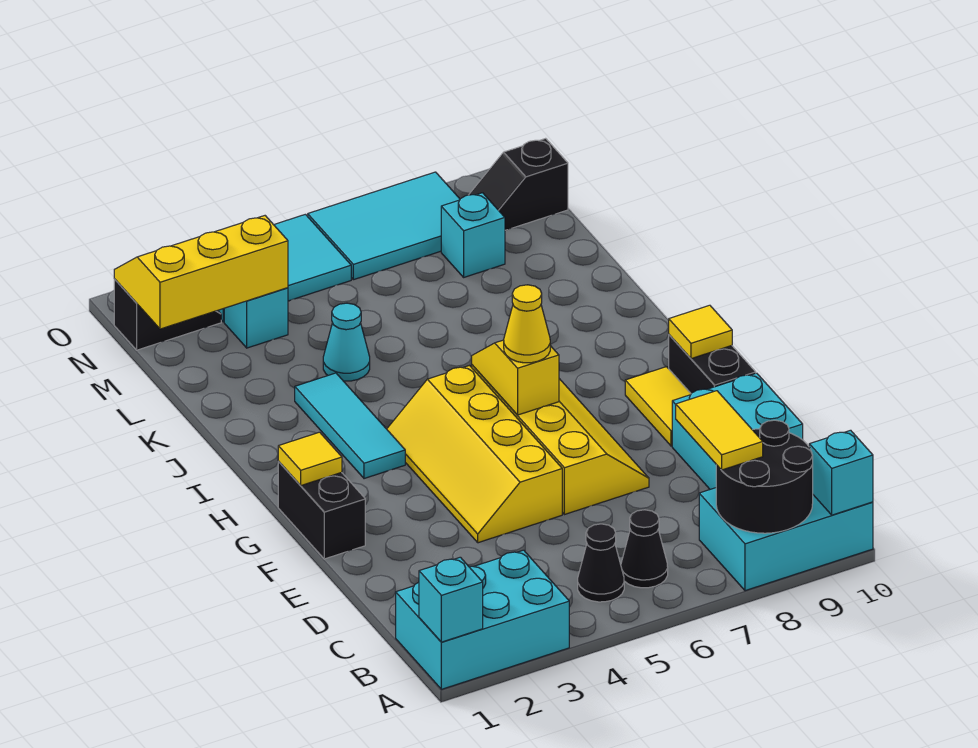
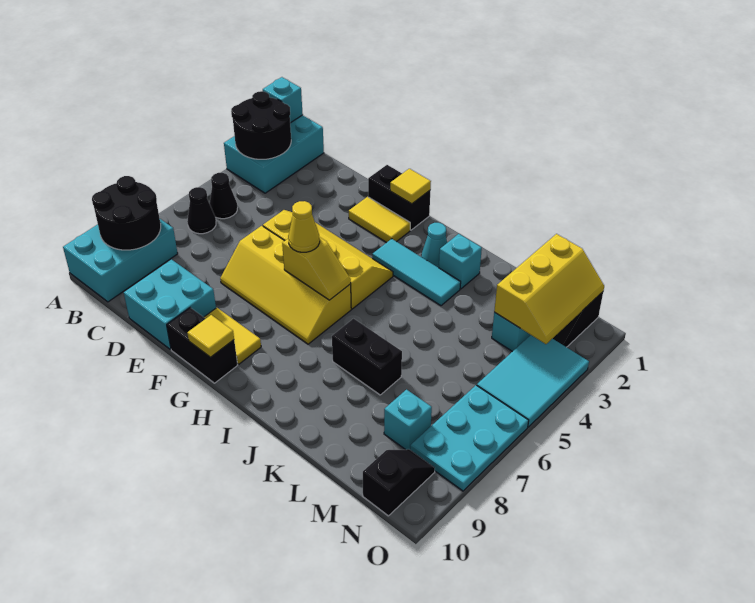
none -> black 2x2 round brick [231,91,291,159]
cyan 1x1 brick [809,430,873,515] -> cyan 1x1 brick moved to [439,234,482,289]
yellow 1x2 tile [676,391,763,470] -> yellow 1x2 tile moved to [349,197,410,243]
none -> black 1x2 brick [332,319,402,395]
cyan 1x1 cone [323,303,370,381] -> cyan 1x1 cone moved to [421,223,447,268]
cyan 2x3 tile [308,172,460,280] -> cyan 2x3 plate [410,385,529,491]

